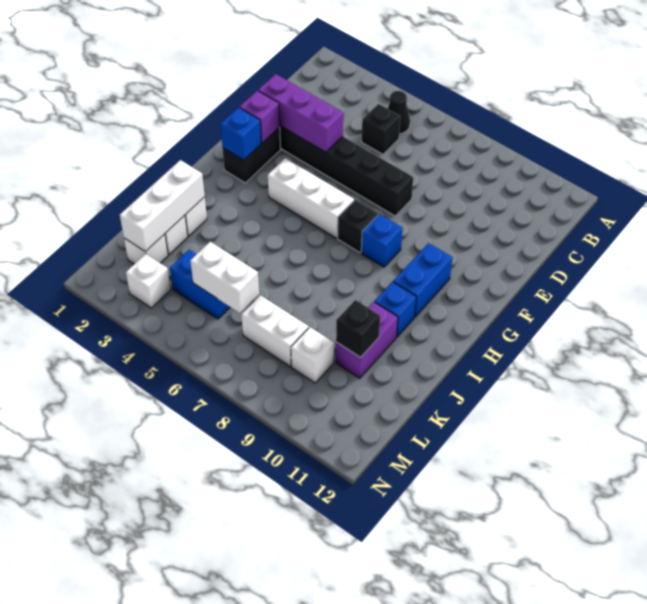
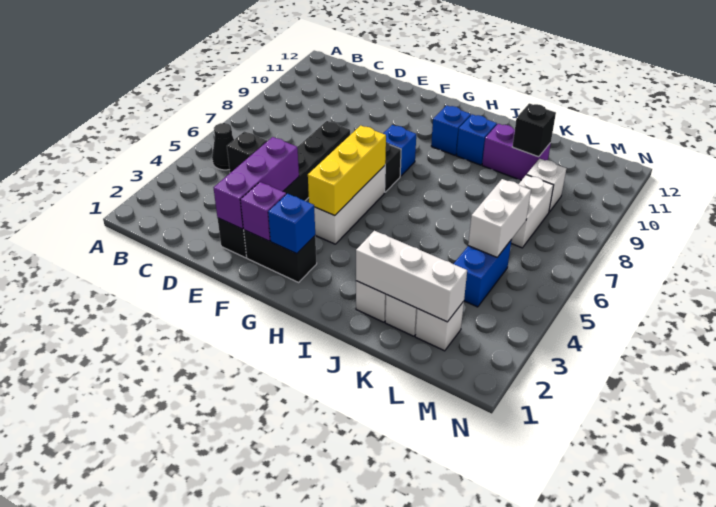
none -> yellow 1x3 brick [308,125,386,216]
blue 1x2 brick [393,243,452,317] -> blue 1x1 brick [431,105,471,155]
white 1x1 brick [126,254,171,308] -> none

